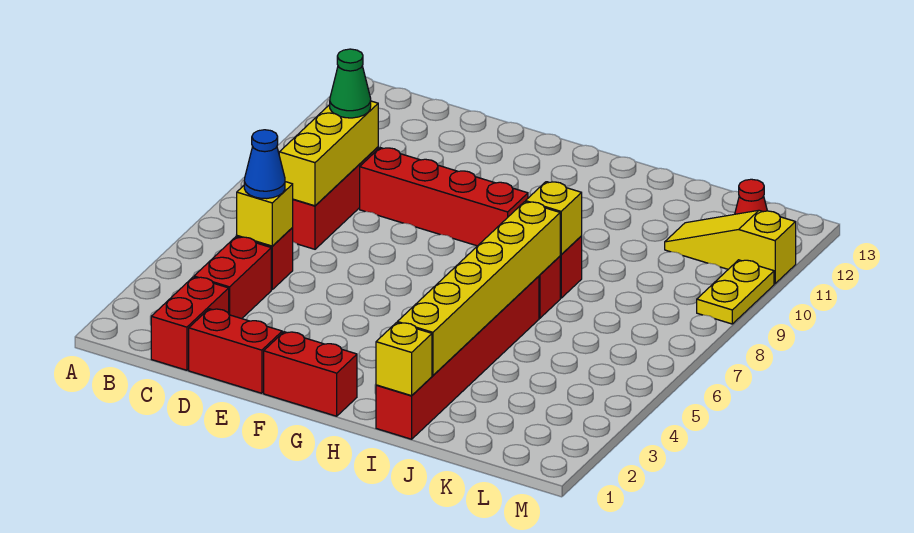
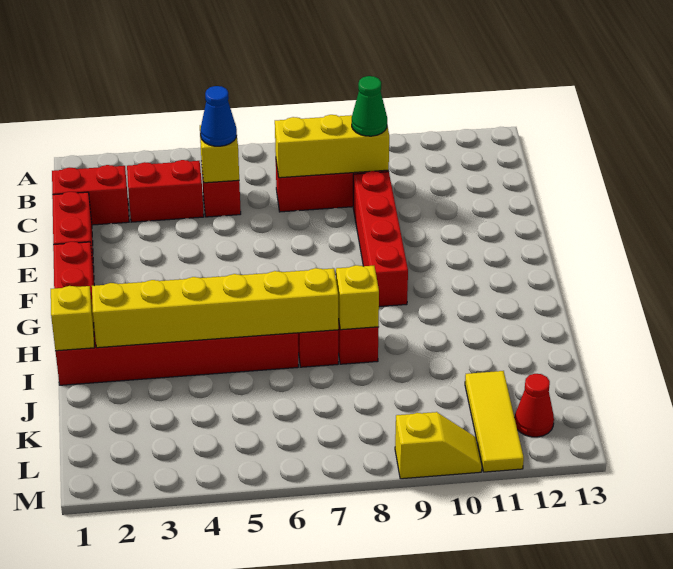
yellow 1x3 slope [665,210,796,284] -> yellow 1x3 tile [465,371,524,472]
yellow 1x2 plate [697,260,774,324] -> yellow 1x2 slope [395,412,482,479]

